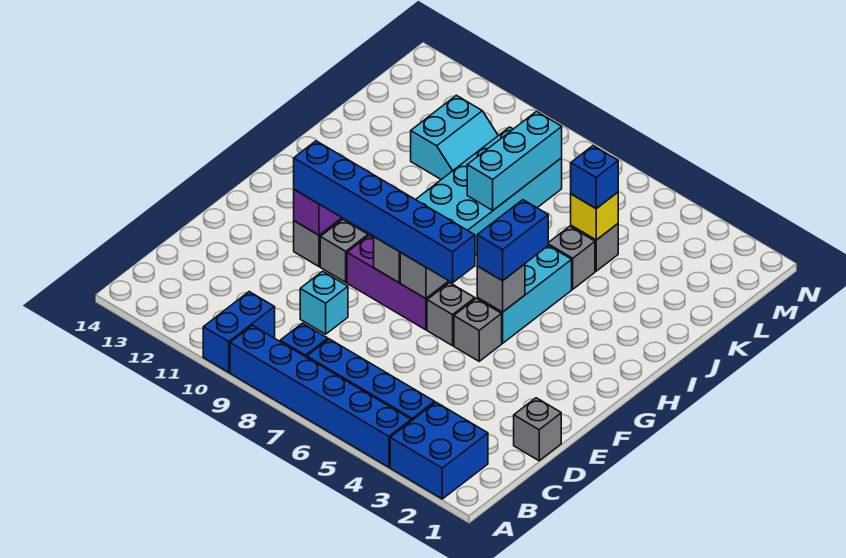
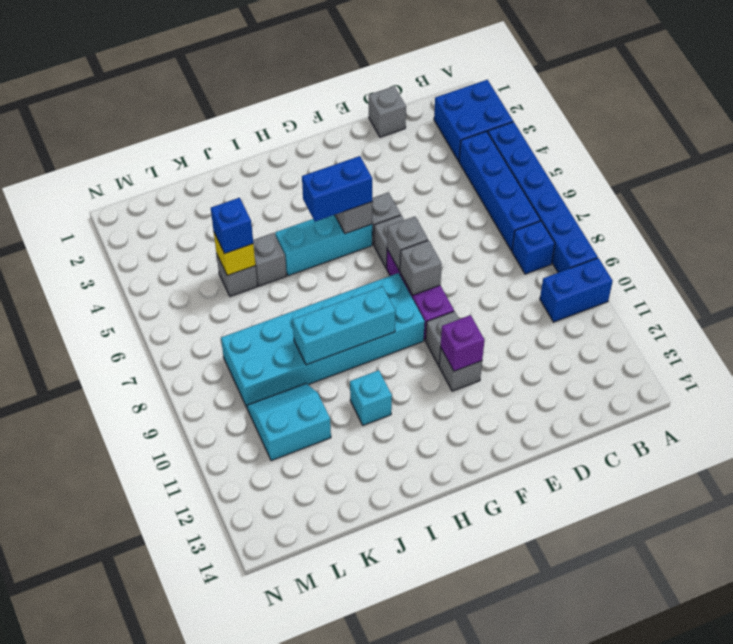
cyan 1x1 brick [300,271,348,334] -> cyan 1x1 brick moved to [350,370,392,425]
blue 1x6 brick [294,141,475,283] -> none
cyan 1x3 brick [467,112,562,210] -> cyan 1x3 brick moved to [292,287,396,365]

